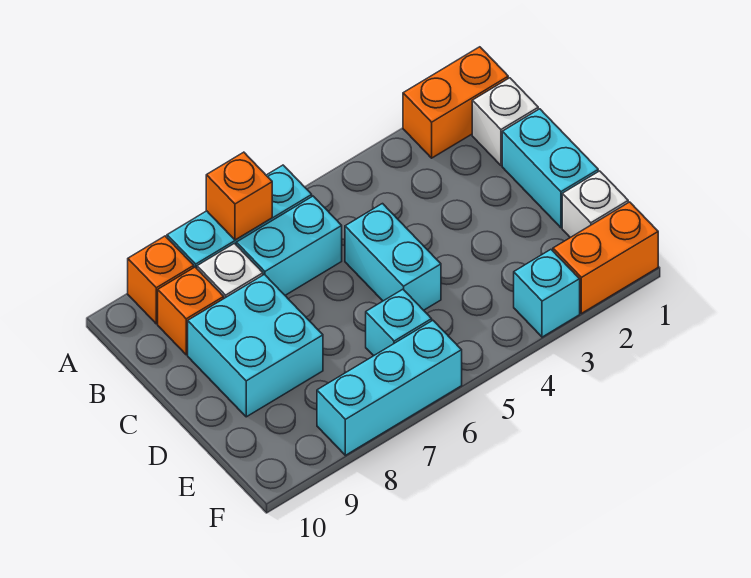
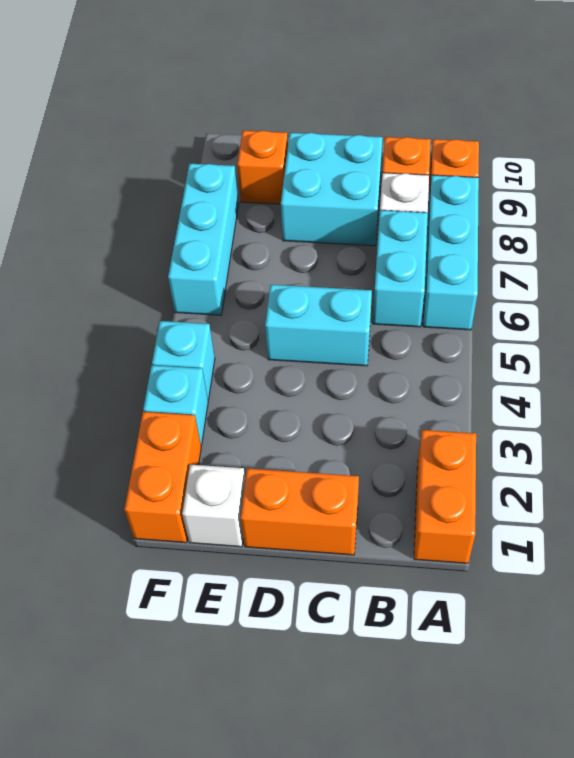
orange 1x1 brick [206,152,272,240] -> orange 1x1 brick moved to [237,131,288,204]
white 1x1 brick [472,78,538,165] -> none
cyan 1x2 brick [502,109,598,228] -> orange 1x2 brick [240,468,359,555]
cyan 1x1 brick [366,289,432,356] -> cyan 1x1 brick moved to [152,321,215,399]

